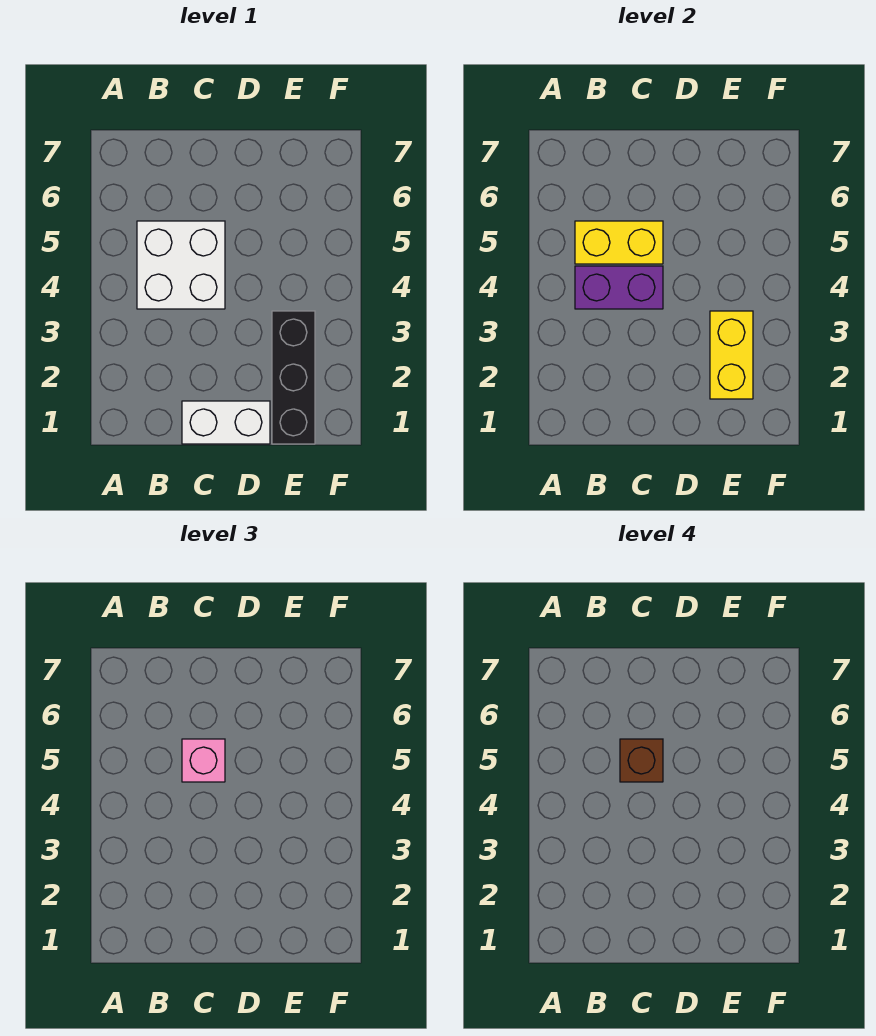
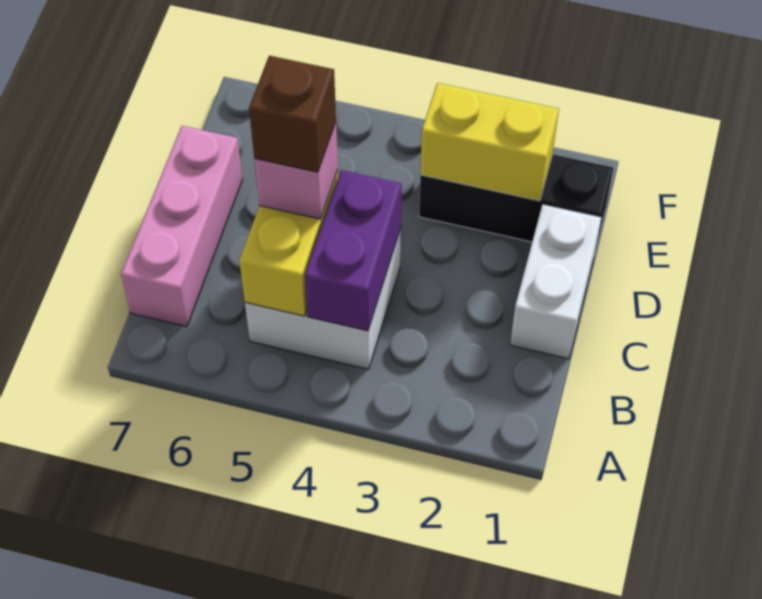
none -> pink 1x3 brick [121,126,242,327]

